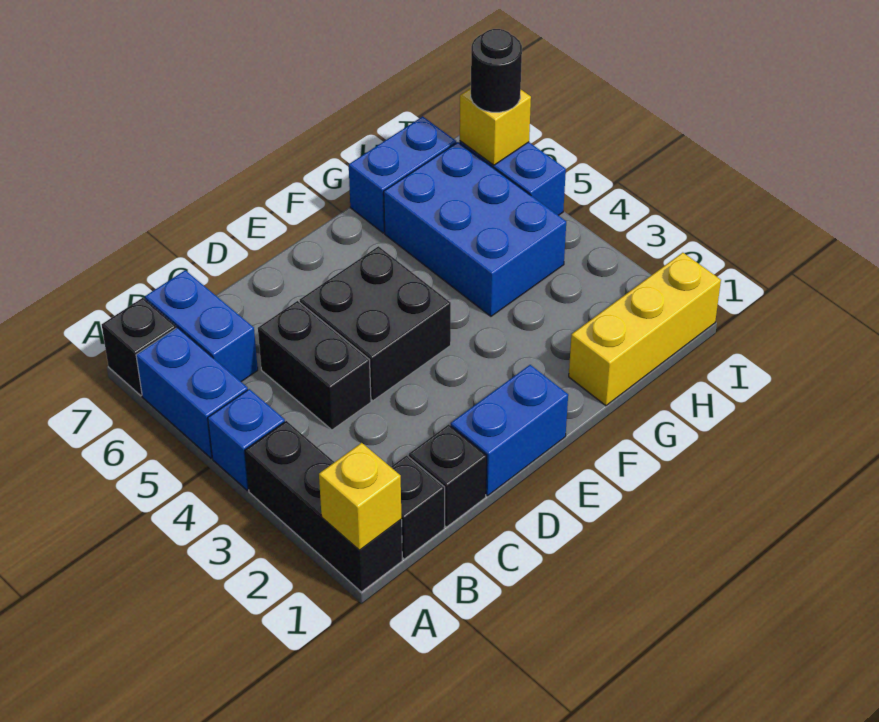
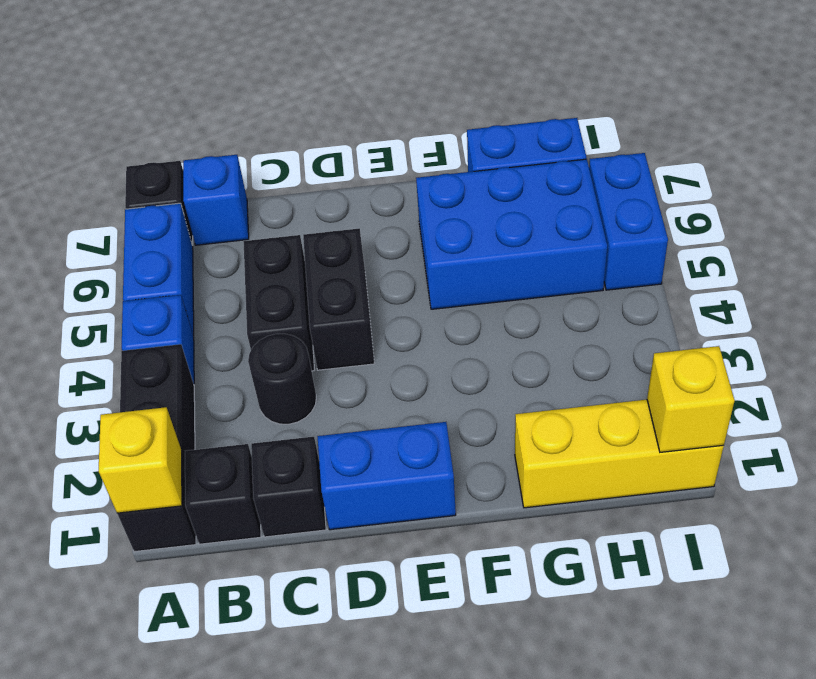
blue 1x2 brick [145,270,258,382] -> blue 1x1 brick [183,155,249,245]
black 2x2 brick [300,246,451,401] -> black 1x2 brick [303,228,375,370]
blue 2x3 brick [384,142,566,316] -> blue 2x3 brick turned to [416,159,607,309]
yellow 1x1 brick [460,88,531,165] -> yellow 1x1 brick moved to [647,346,735,452]
black 1x1 round brick [471,29,522,112] -> black 1x1 round brick moved to [248,334,316,424]

